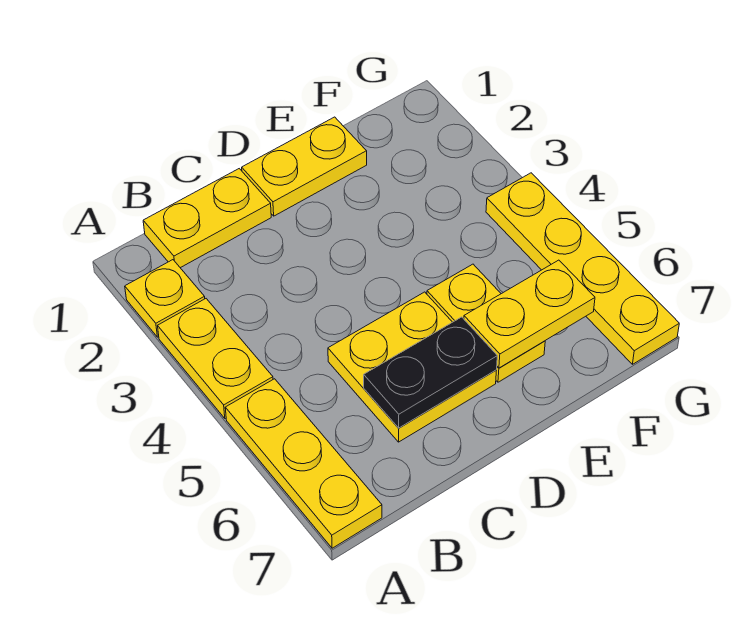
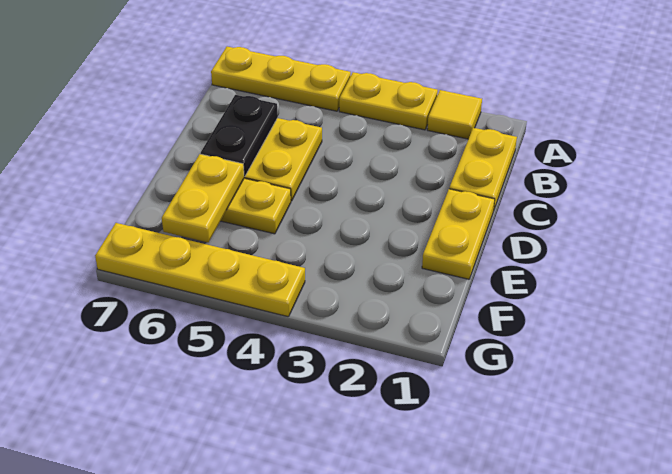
yellow 1x1 plate [125,260,205,337] -> yellow 1x1 tile [427,90,482,139]

